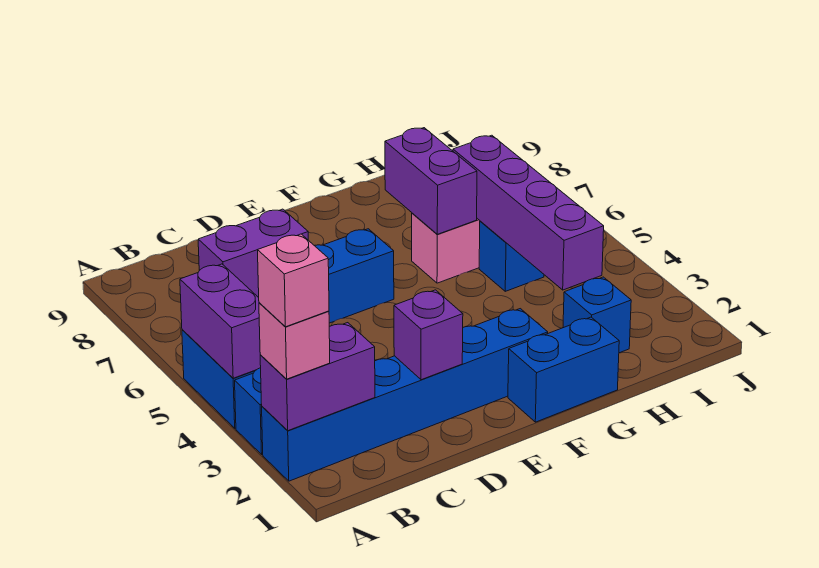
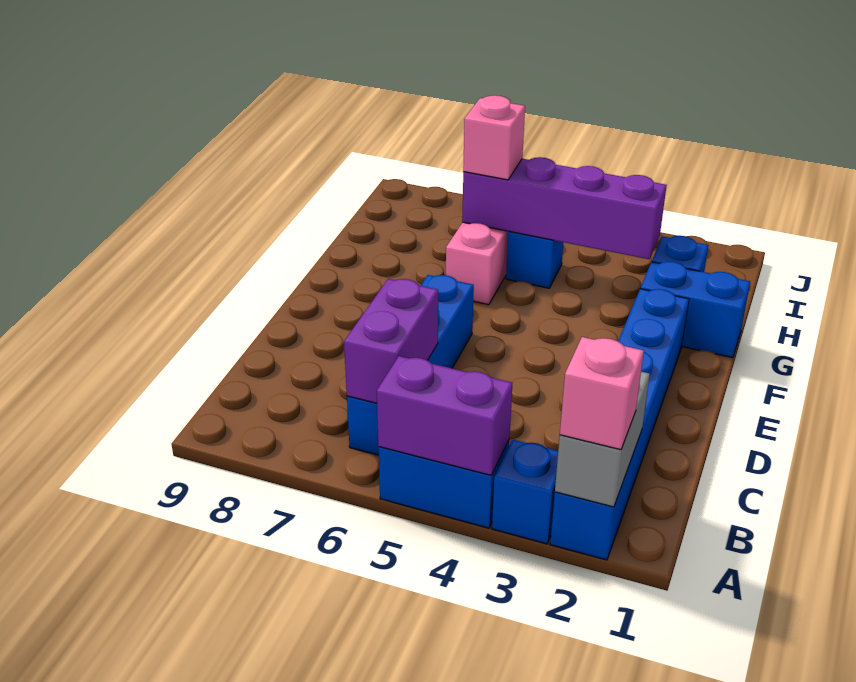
purple 1x2 brick [260,323,375,431] -> grey 1x2 brick [555,372,650,507]
pink 1x1 brick [258,234,329,327] -> pink 1x1 brick moved to [463,95,525,180]
purple 1x1 brick [394,290,463,380] -> none
blue 1x2 brick [508,317,619,422] -> blue 1x2 brick turned to [641,262,750,358]
purple 1x2 brick [385,128,477,234] -> none

